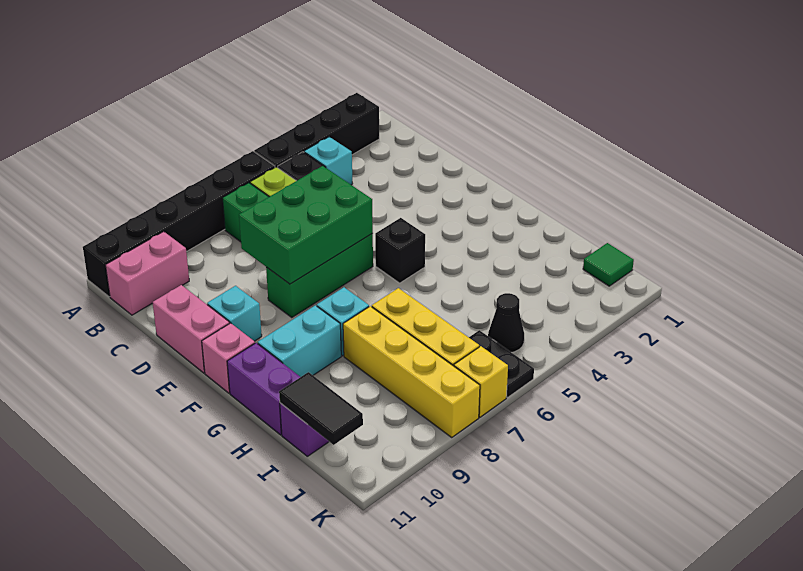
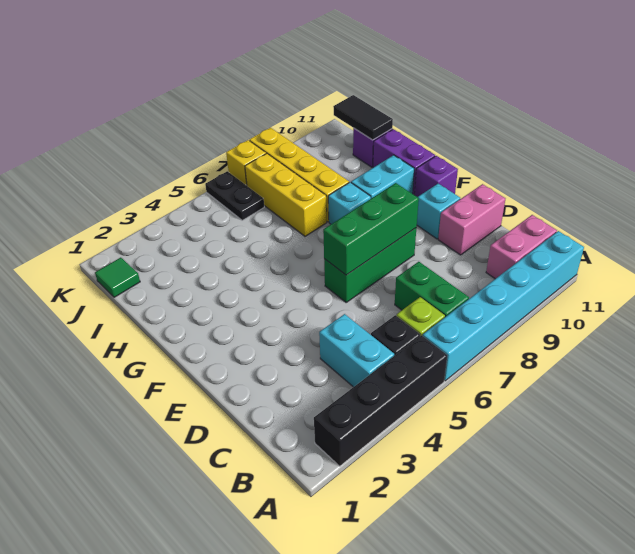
black 1x6 brick [83,151,275,297] -> cyan 1x6 brick [423,231,584,381]
cyan 1x1 brick [304,137,353,185] -> cyan 1x2 brick [319,314,394,387]
green 2x3 brick [239,166,373,284] -> green 1x3 brick [323,183,419,275]
pink 1x2 brick [153,285,230,373] -> pink 1x2 brick turned to [438,184,505,255]
black 1x1 brick [375,218,425,283] -> none
pink 1x1 brick [202,323,255,393] -> purple 1x1 brick [415,156,458,197]
black 1x1 cone [488,293,524,353] -> none

